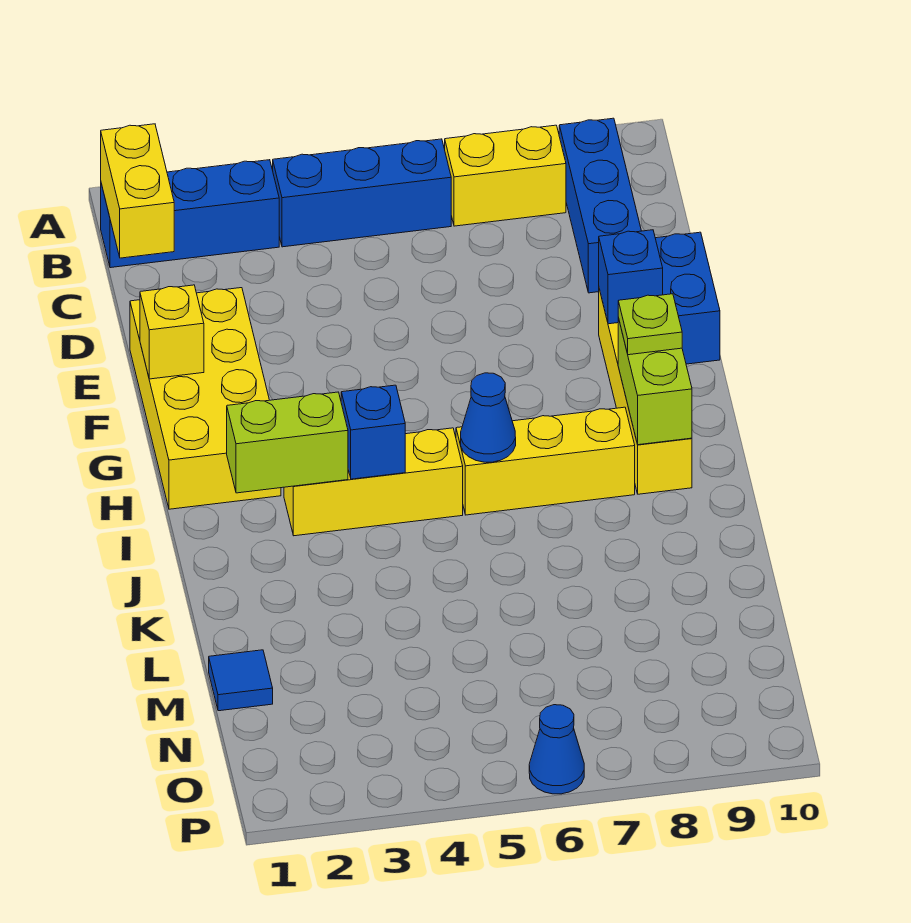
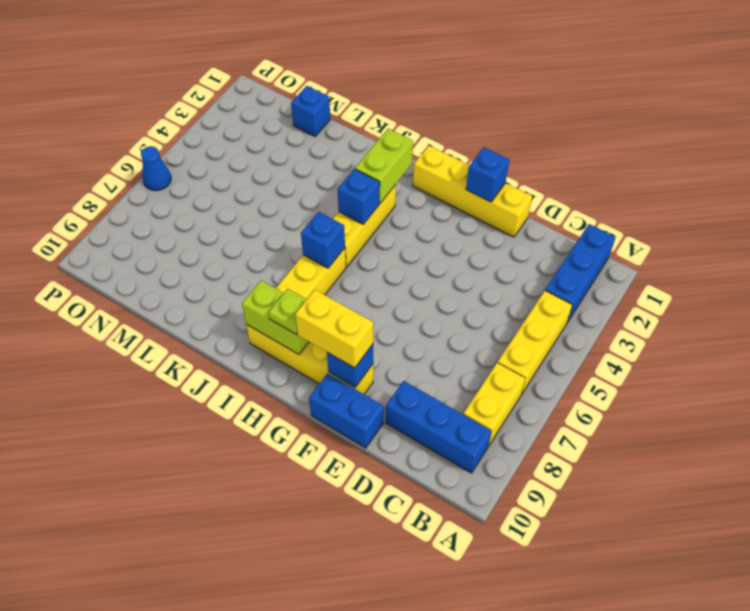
yellow 1x2 brick [101,124,174,258] -> yellow 1x2 brick moved to [295,290,373,368]
blue 1x3 brick [273,139,451,247] -> yellow 1x3 brick [498,291,572,395]
yellow 2x4 brick [130,288,281,509] -> yellow 1x4 brick [413,146,532,237]
yellow 1x1 brick [140,285,204,379] -> blue 1x1 brick [466,147,509,202]
blue 1x1 cone [461,373,516,462] -> blue 1x1 brick [301,212,345,268]
blue 1x1 tile [209,650,273,711] -> blue 1x1 brick [291,86,330,136]

